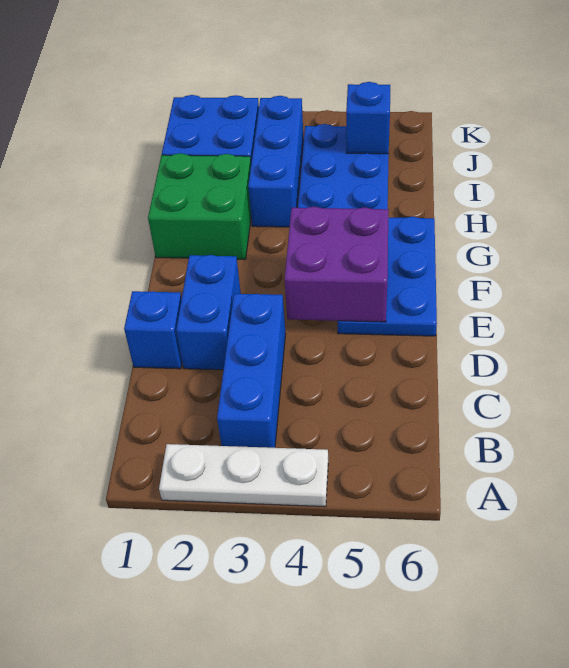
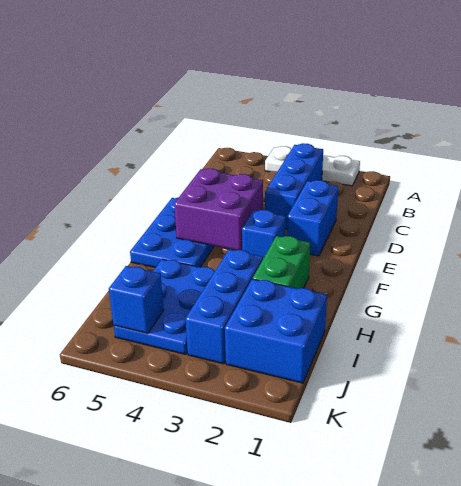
blue 1x1 brick [124,291,182,369] -> blue 1x1 brick moved to [242,210,286,259]
green 2x2 brick [148,153,251,259] -> green 1x2 brick [253,236,310,289]

